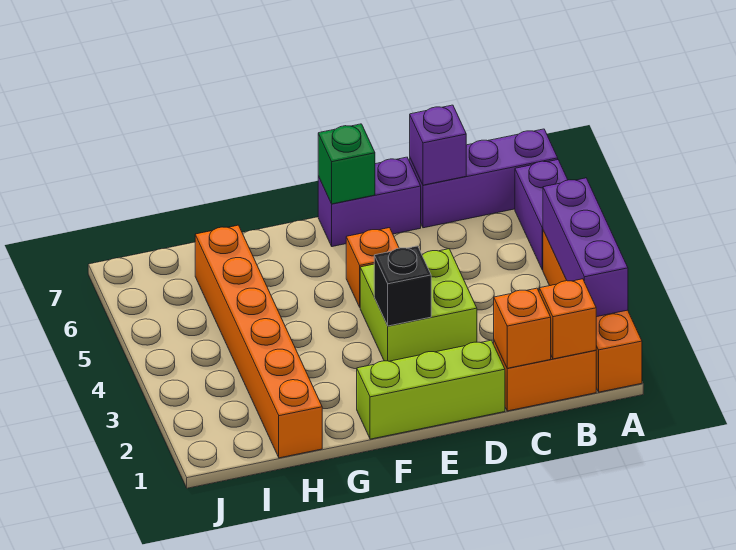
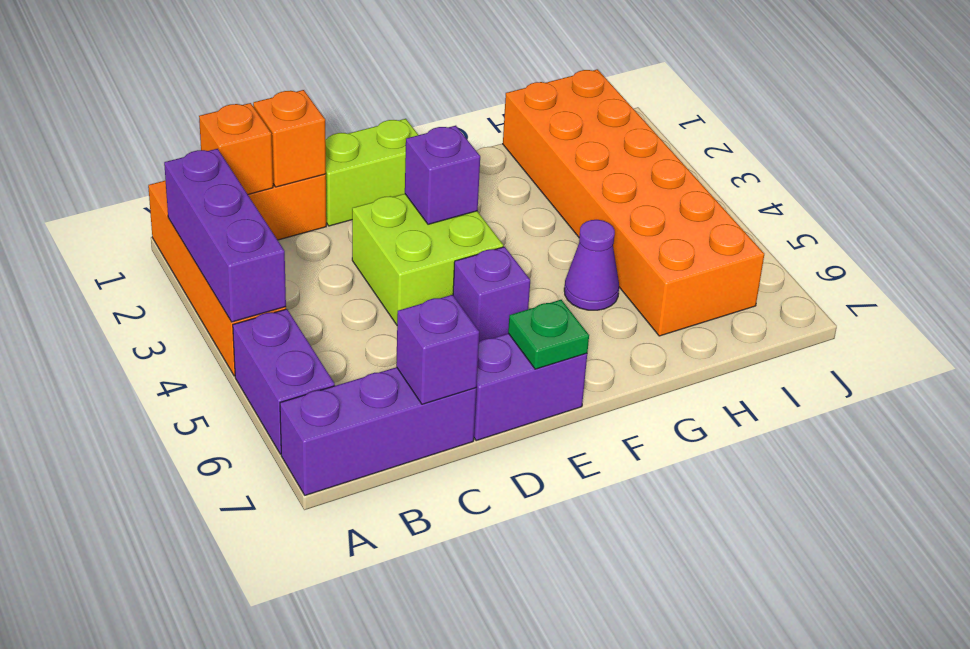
lime 1x3 brick [357,340,505,439] -> lime 1x2 brick [325,119,418,226]
black 1x1 brick [374,246,431,326] -> purple 1x1 brick [405,126,480,224]
orange 1x1 brick [346,228,399,307] -> purple 1x1 brick [453,247,530,342]
green 1x1 brick [318,124,375,204] -> green 1x1 plate [508,300,589,369]
none -> purple 1x1 cone [564,220,619,310]
orange 1x6 brick [195,225,322,458] -> orange 2x6 brick [503,69,764,336]

